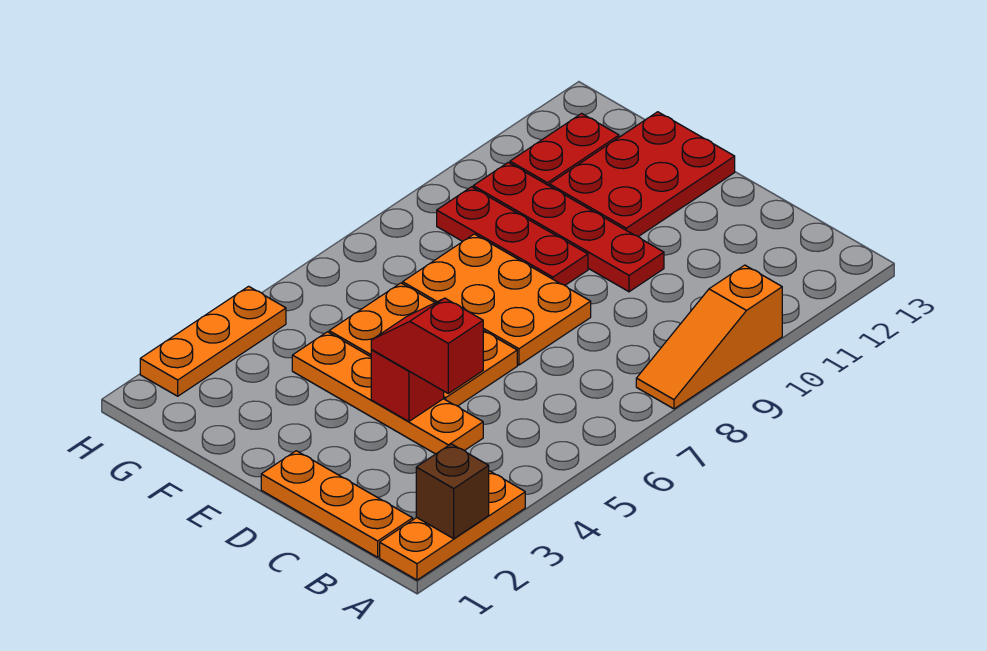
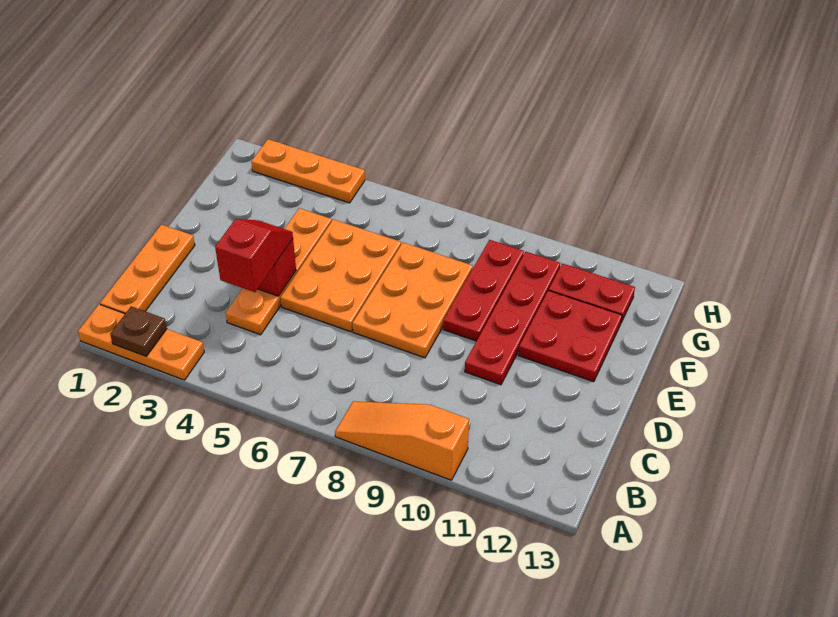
brown 1x1 brick [416,444,489,539] -> brown 1x1 plate [110,306,167,356]
red 2x3 plate [549,112,735,237] -> red 2x2 plate [518,290,622,382]

